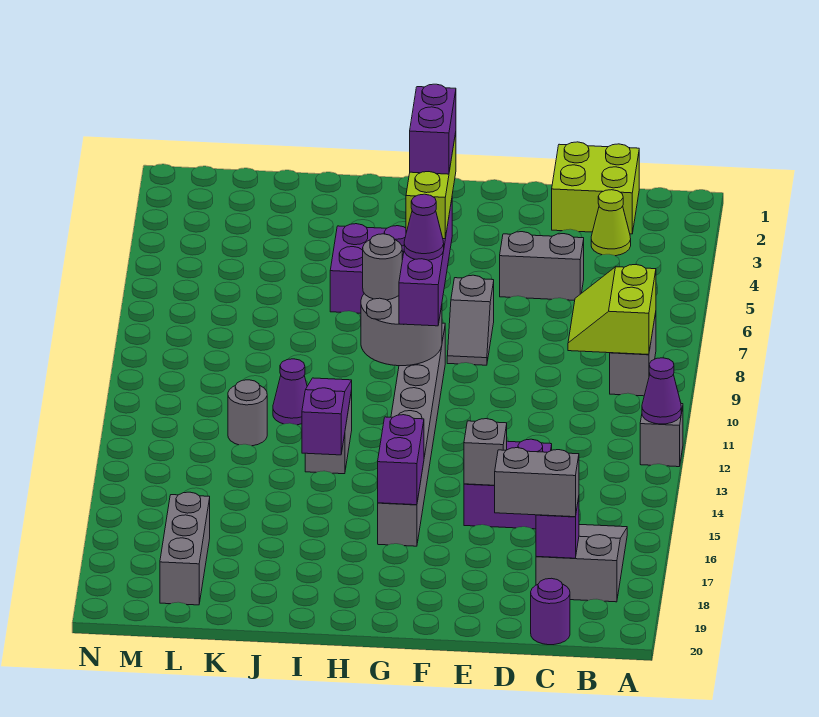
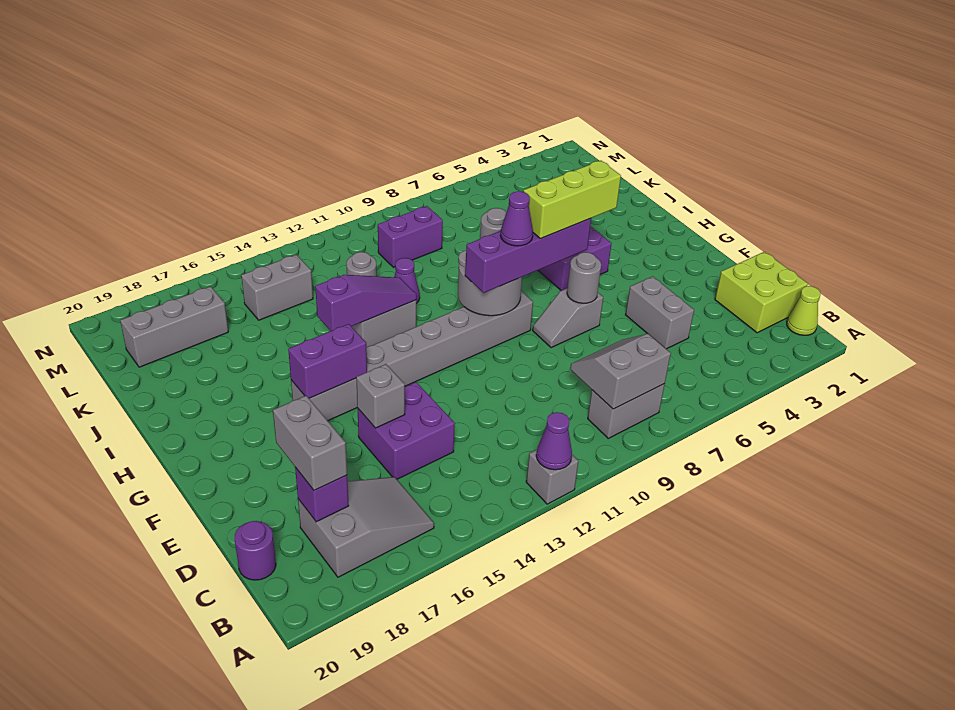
lime 2x2 slope [568,265,656,355] -> grey 2x2 slope [570,334,671,409]
lime 1x1 cone [591,190,631,256] -> lime 1x1 cone moved to [787,286,821,335]
none -> grey 1x1 round brick [567,252,601,303]
purple 1x2 brick [410,84,456,174] -> purple 1x2 brick moved to [378,206,443,267]
none -> grey 1x2 brick [241,255,313,320]

